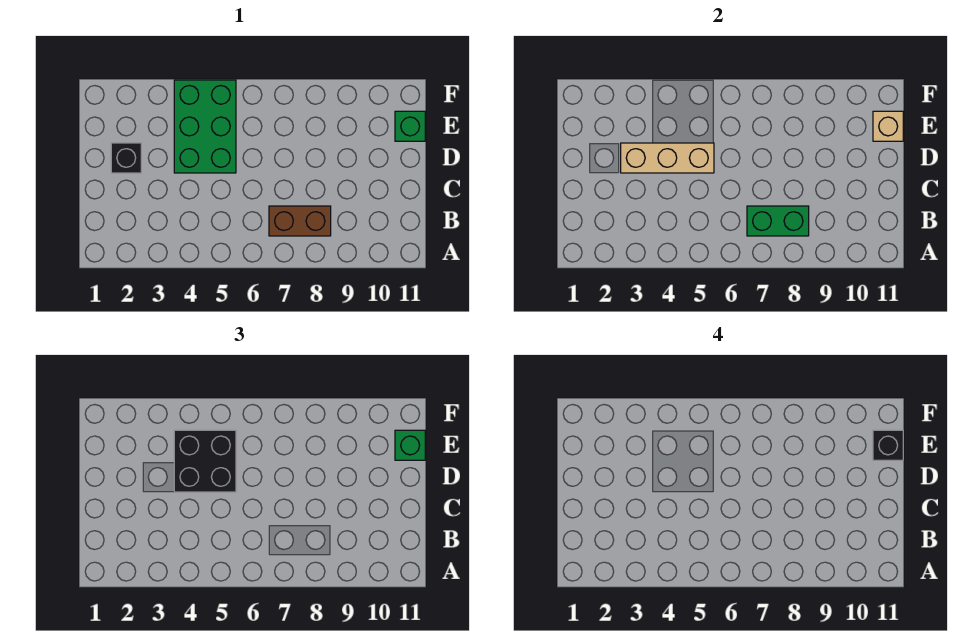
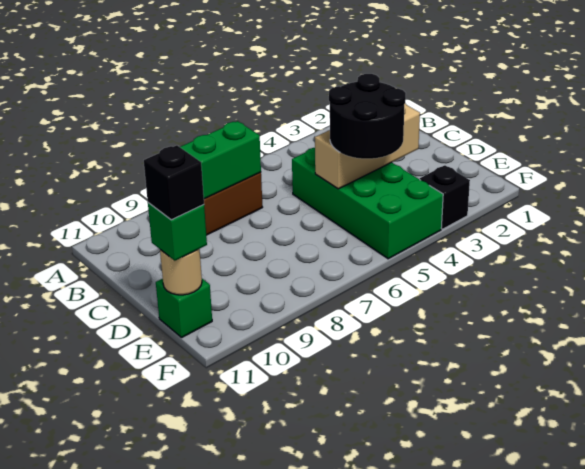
black 1x1 brick [111,143,141,173] -> black 1x1 brick moved to [420,165,470,229]
green 2x3 brick [174,80,236,173] -> green 2x4 brick [292,148,443,259]
black 2x2 brick [174,430,236,492] -> black 2x2 round brick [329,74,406,159]
tan 1x1 brick [873,111,903,141] -> tan 1x1 round brick [160,249,202,295]

